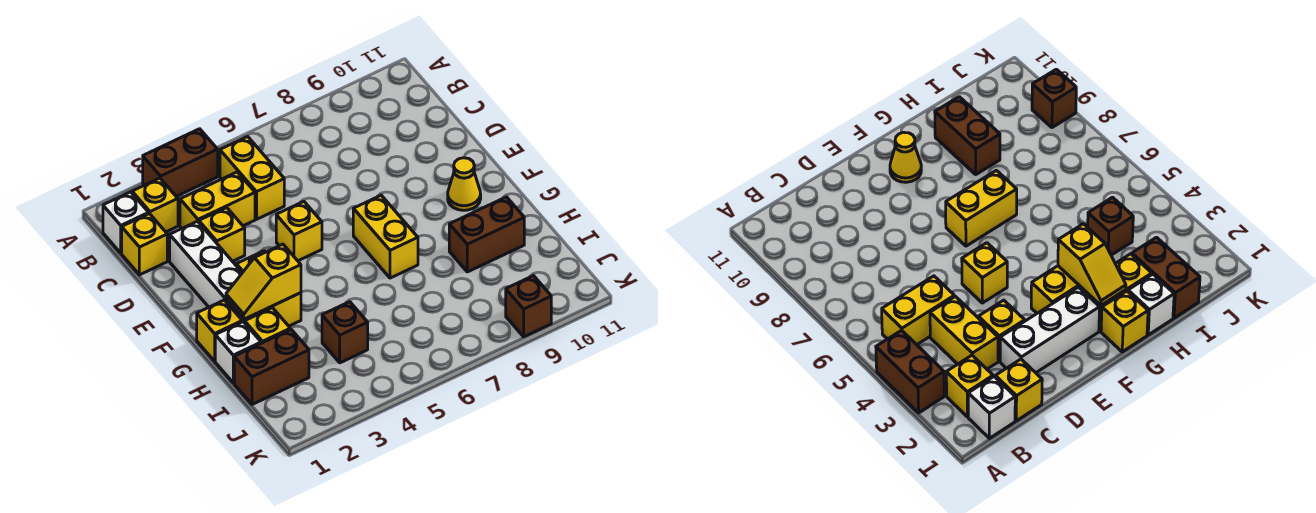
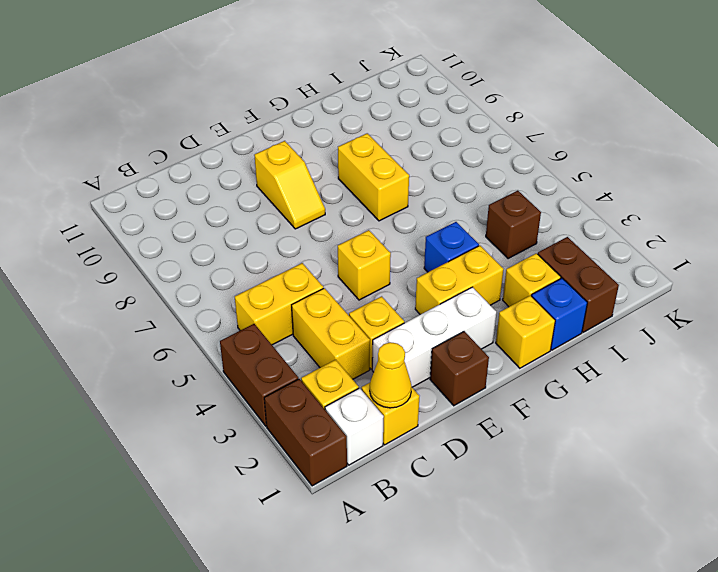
yellow 1x2 brick [353,195,418,278] -> yellow 1x2 brick turned to [338,133,409,221]
yellow 1x1 cone [448,158,481,210] -> yellow 1x1 cone moved to [370,342,412,408]
yellow 1x2 slope [226,244,301,319] -> yellow 1x2 slope moved to [254,141,325,229]
none -> blue 1x1 brick [424,222,479,272]
white 1x1 brick [215,322,261,383] -> blue 1x1 brick [532,278,587,350]
brown 1x2 brick [449,197,524,272] -> brown 1x2 brick moved to [264,379,347,486]
brown 1x1 brick [506,276,551,337] -> brown 1x1 brick moved to [430,331,489,406]

